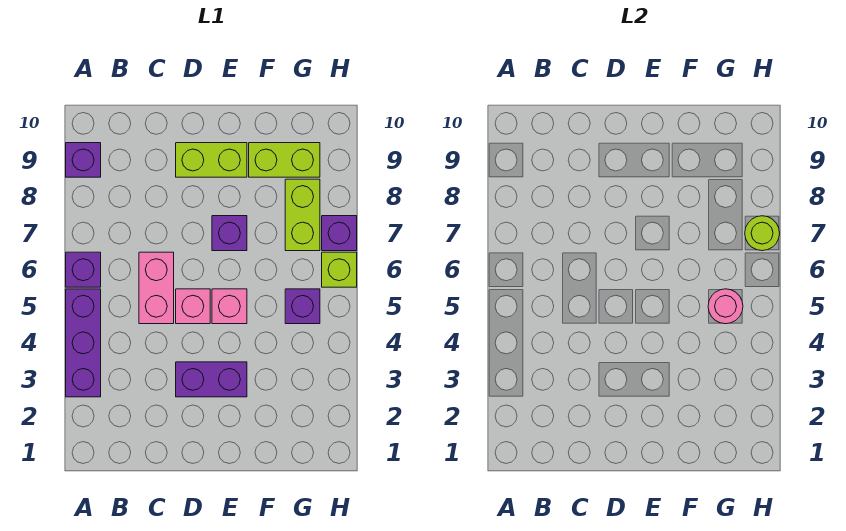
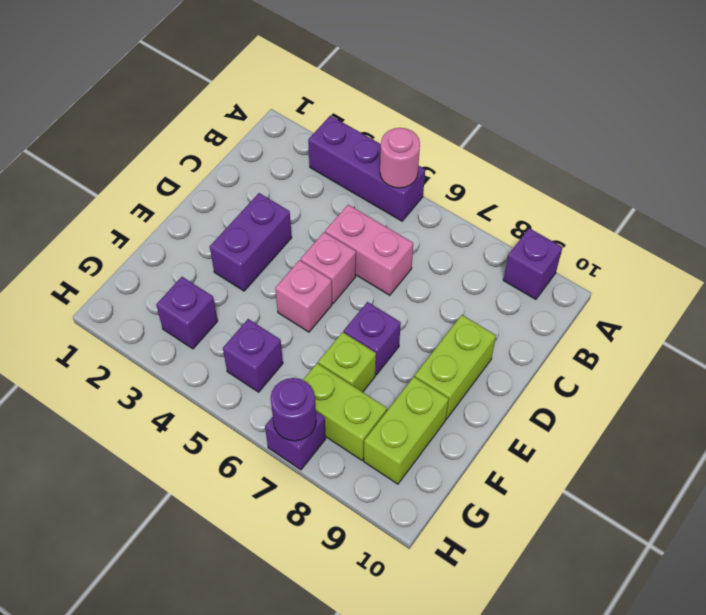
purple 1x1 brick [66,252,101,287] -> purple 1x1 brick moved to [156,277,218,349]
pink 1x1 round brick [708,289,743,324] -> pink 1x1 round brick moved to [380,128,420,188]
lime 1x1 brick [322,252,357,287] -> lime 1x1 brick moved to [318,332,376,392]
lime 1x1 round brick [745,216,780,251] -> purple 1x1 round brick [271,378,316,441]

